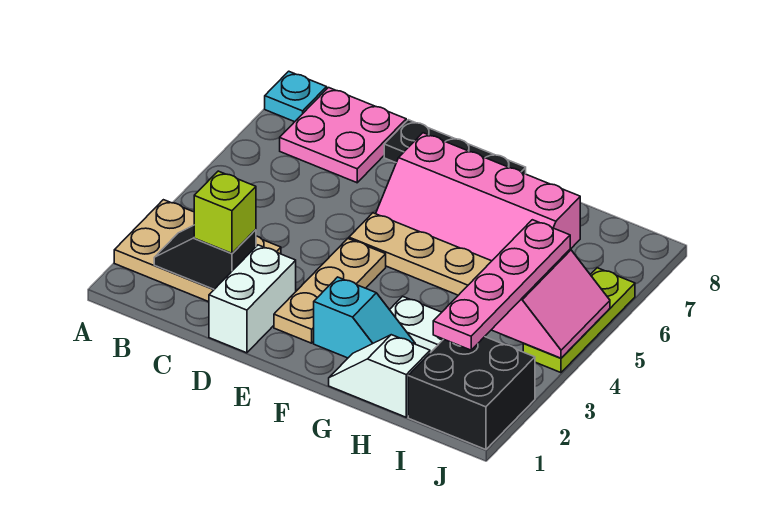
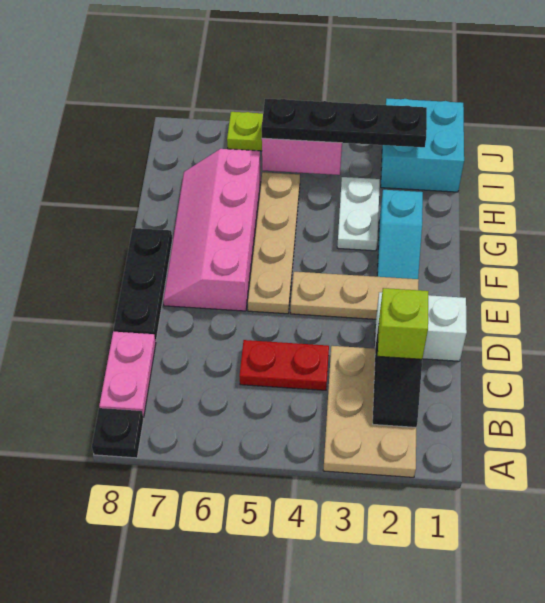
cyan 1x1 plate [265,71,327,122] -> black 1x1 plate [92,408,144,458]
pink 2x2 plate [280,88,406,183] -> pink 1x2 plate [99,332,156,417]
none -> red 1x2 plate [239,340,329,390]
pink 2x4 slope [376,133,580,261] -> pink 2x4 slope turned to [163,149,261,311]
cyan 1x2 slope [314,277,415,358] -> cyan 1x2 slope turned to [377,190,423,279]
white 1x2 slope [329,335,430,417] -> none
black 2x2 brick [408,337,535,450] -> cyan 2x2 brick [381,98,464,192]
pink 1x4 plate [433,220,570,350] -> black 1x4 plate [262,99,427,147]

